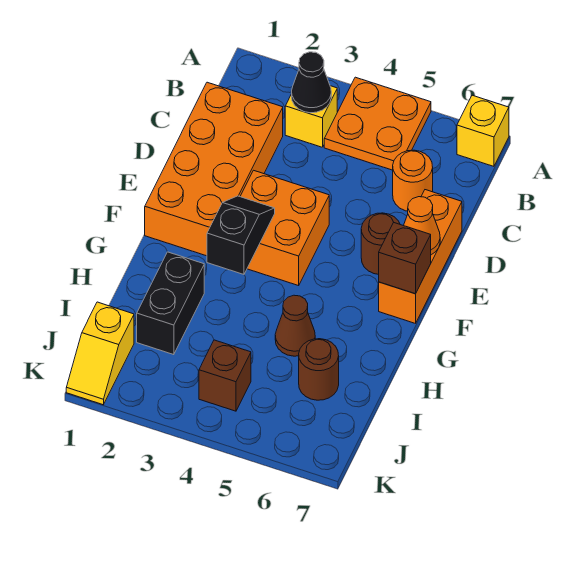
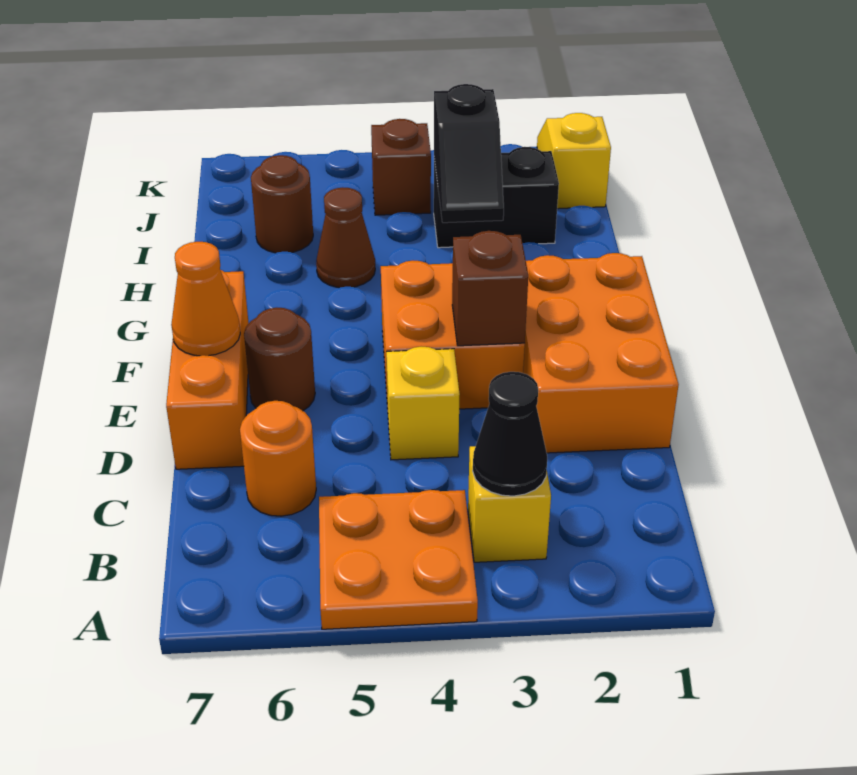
yellow 1x1 brick [457,95,509,166] -> yellow 1x1 brick moved to [386,347,460,460]
orange 2x4 brick [145,82,283,256] -> orange 2x3 brick [523,253,679,453]
black 1x2 slope [207,196,275,274] -> black 1x2 slope moved to [434,84,504,223]
brown 1x1 brick [379,222,431,294] -> brown 1x1 brick moved to [452,231,528,346]
black 1x2 brick [137,252,204,355] -> black 1x2 brick turned to [434,147,559,248]

